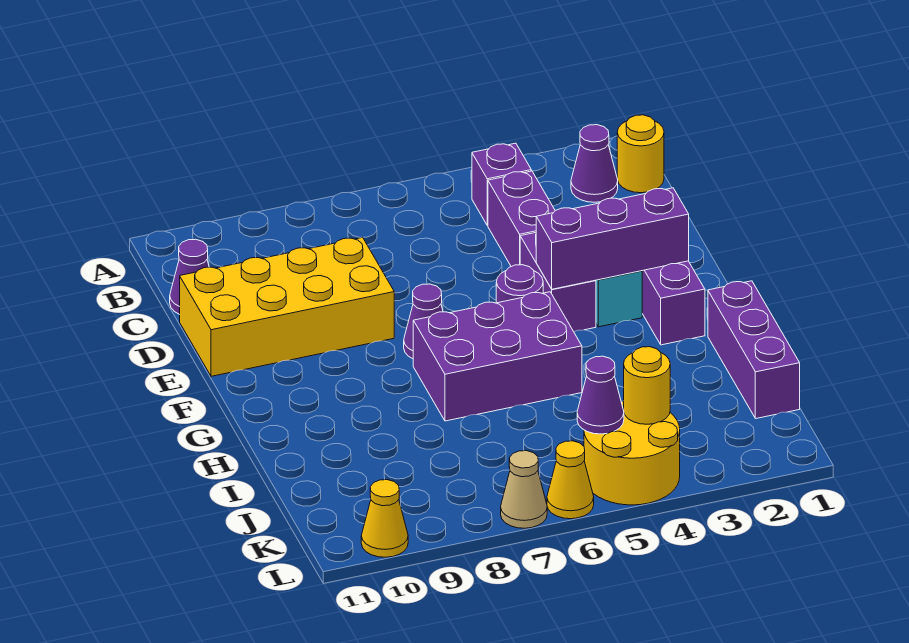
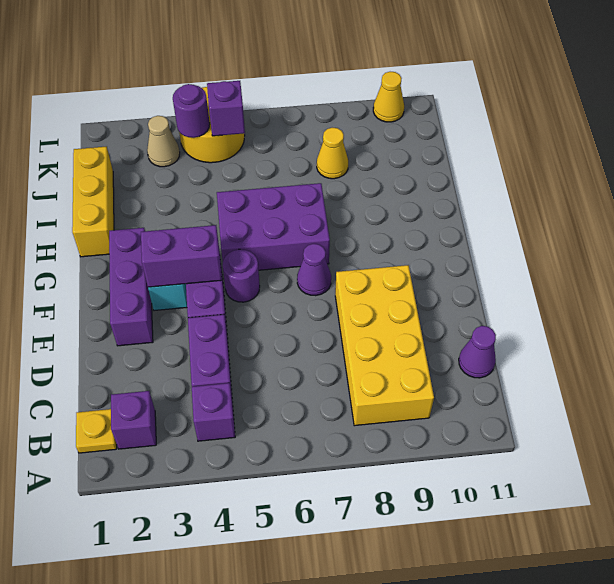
yellow 1x1 round brick [617,115,664,193] -> yellow 1x1 plate [76,409,117,453]
purple 1x1 cone [571,125,618,202] -> purple 1x1 brick [111,391,156,449]
yellow 2x4 brick [180,237,394,376] -> yellow 2x4 brick turned to [335,265,434,426]
purple 1x3 brick [536,188,689,289] -> purple 1x2 brick [141,225,222,287]
purple 1x3 brick [708,281,800,418] -> yellow 1x3 brick [72,146,114,257]
yellow 1x1 round brick [624,347,670,424] -> purple 1x1 round brick [173,84,210,138]
purple 1x1 cone [577,356,624,434] -> purple 1x1 brick [207,81,245,136]
yellow 1x1 cone [547,441,594,519] -> yellow 1x1 cone moved to [317,128,348,179]
tan 1x1 cone [501,451,547,528] -> tan 1x1 cone moved to [147,116,180,167]

